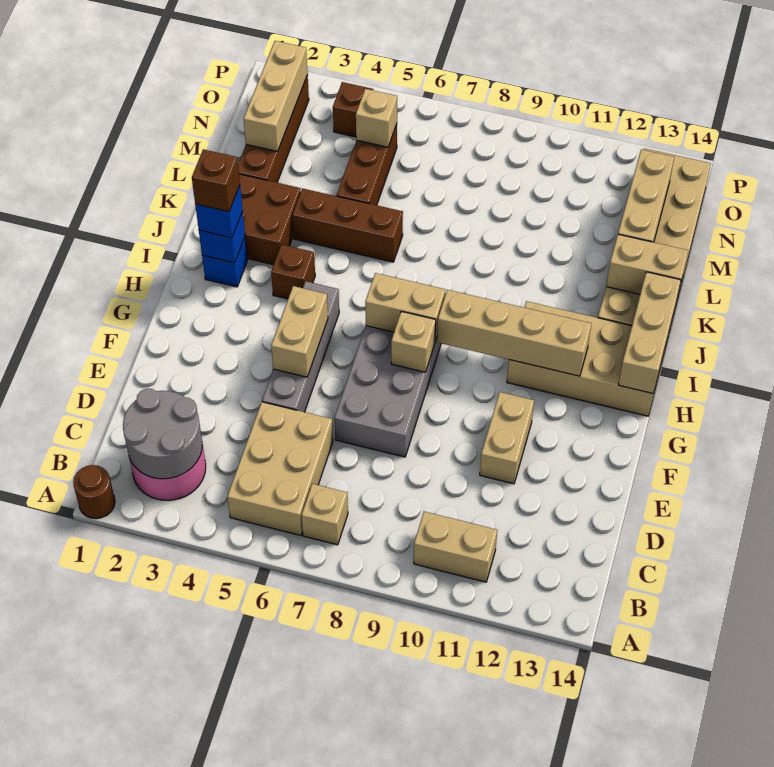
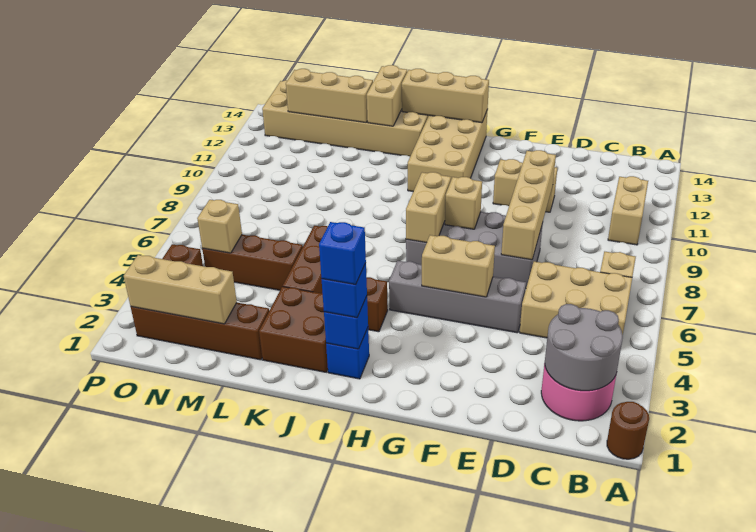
tan 1x4 brick [437,290,592,376] -> tan 1x4 brick moved to [501,150,556,260]
brown 1x1 brick [192,149,240,212] -> blue 1x1 brick [319,222,366,285]

